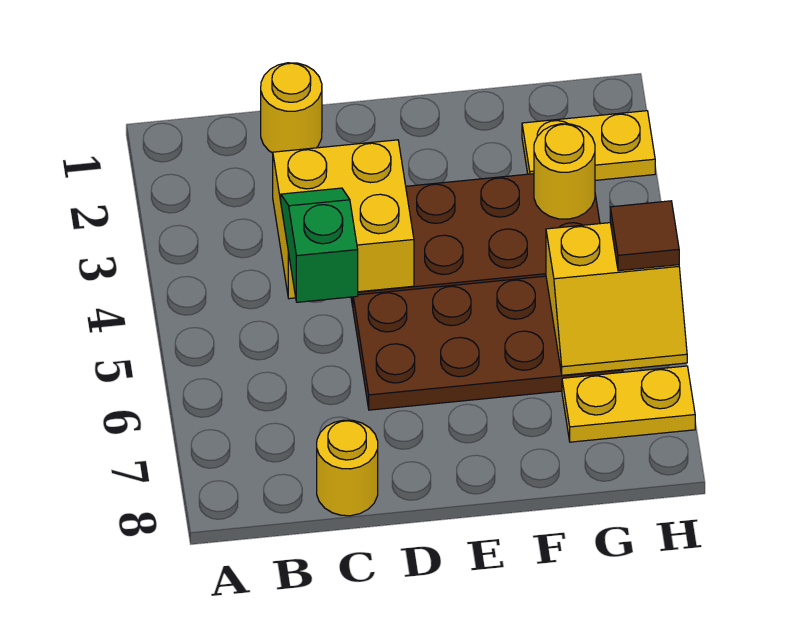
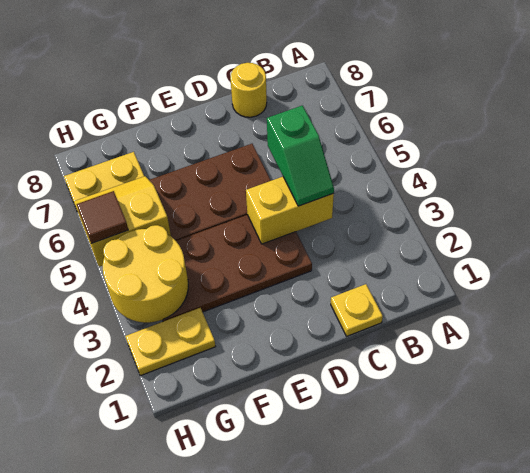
yellow 1x1 round brick [261,63,322,153] -> yellow 1x1 plate [331,284,383,336]
yellow 2x2 brick [273,140,414,299] -> yellow 1x2 brick [246,177,334,244]
yellow 1x1 round brick [534,124,595,219] -> yellow 2x2 round brick [103,225,188,323]

